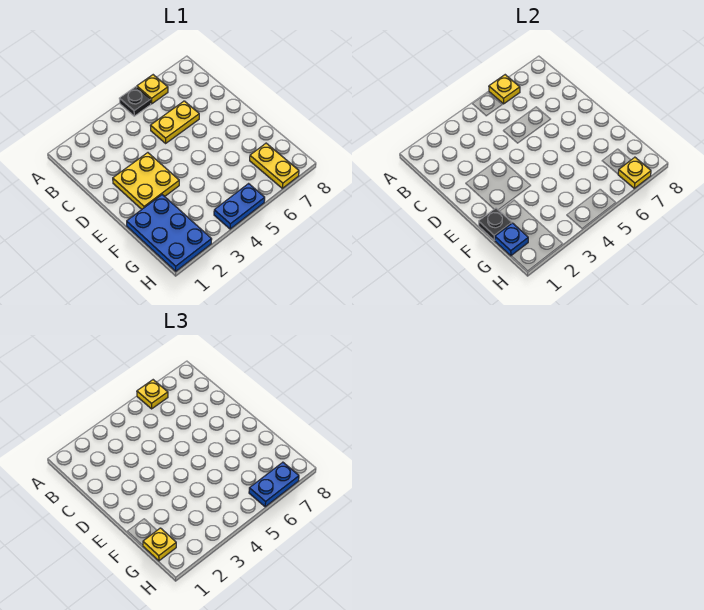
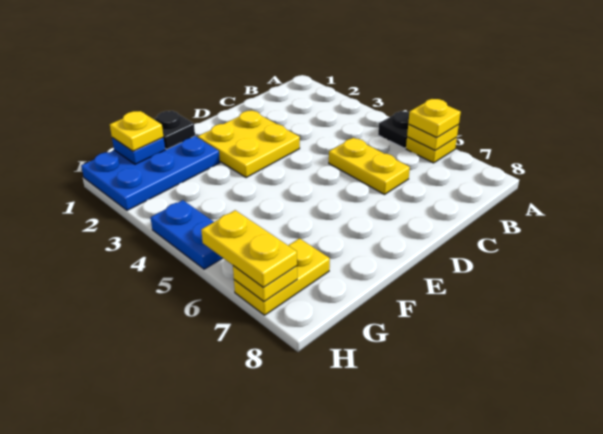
blue 1x2 plate [249,462,299,507] -> yellow 1x2 plate [201,210,297,287]

